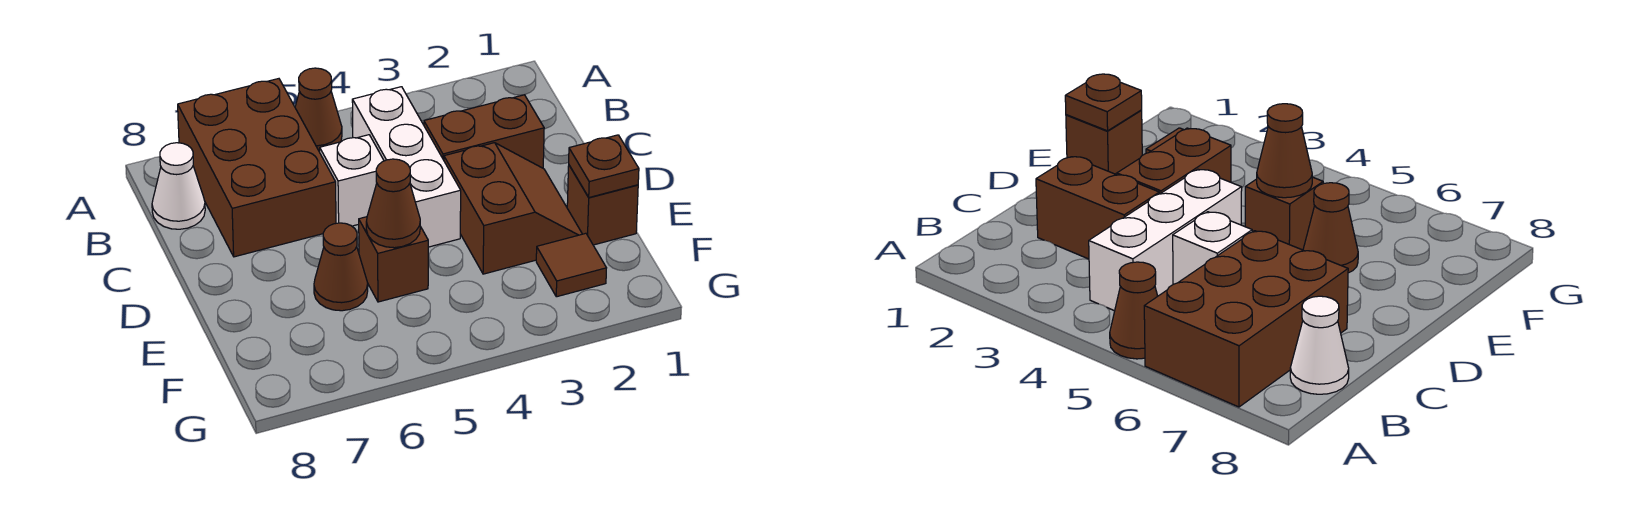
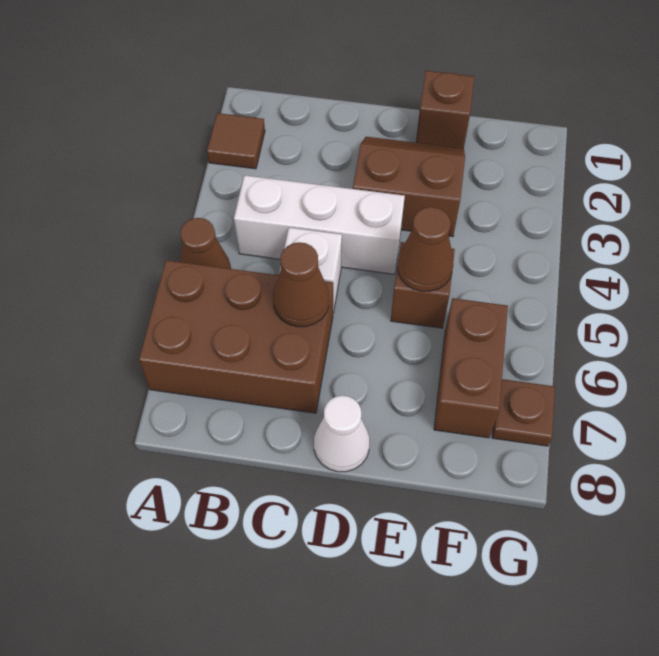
white 1x1 cone [152,143,205,229] -> white 1x1 cone moved to [314,396,370,472]
brown 1x2 brick [424,95,544,168] -> brown 1x2 brick moved to [434,298,508,438]
brown 1x1 plate [569,135,639,197] -> brown 1x1 plate moved to [492,379,555,446]
brown 1x1 cone [314,223,368,311] -> brown 1x1 cone moved to [273,242,329,327]
brown 1x1 tile [536,233,606,297] -> brown 1x1 tile moved to [207,113,265,169]

